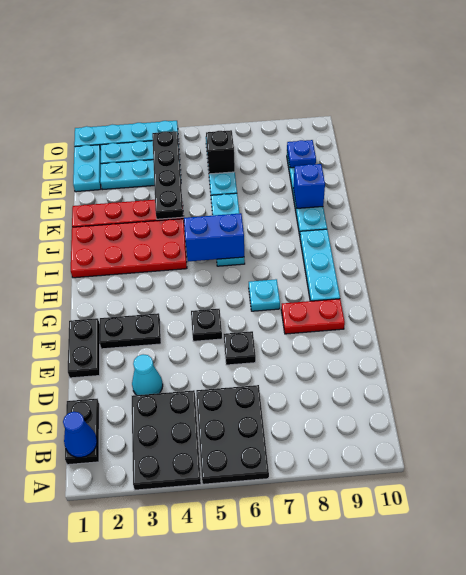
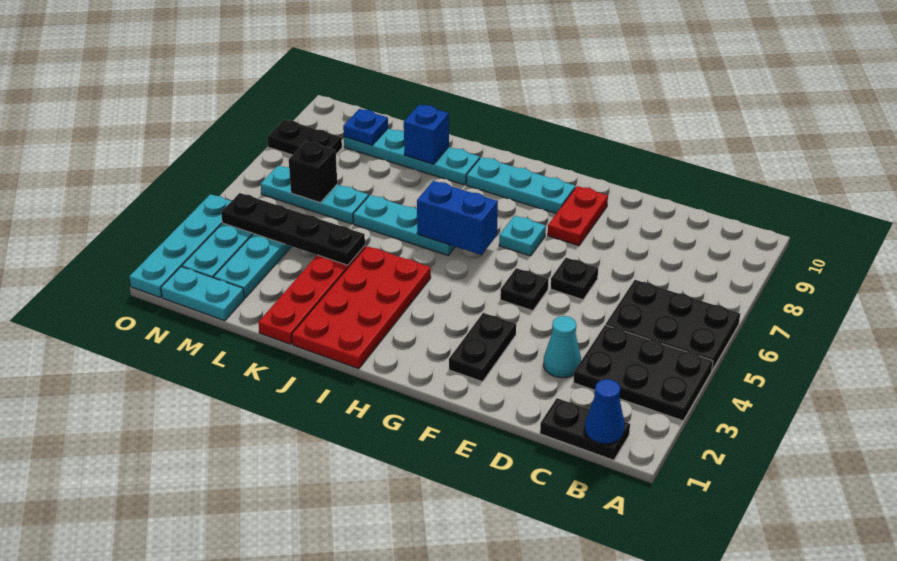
black 1x2 plate [68,318,100,378] -> black 1x2 plate moved to [267,120,342,155]
blue 1x2 brick [184,213,244,261] -> blue 1x2 brick turned to [417,181,498,255]

